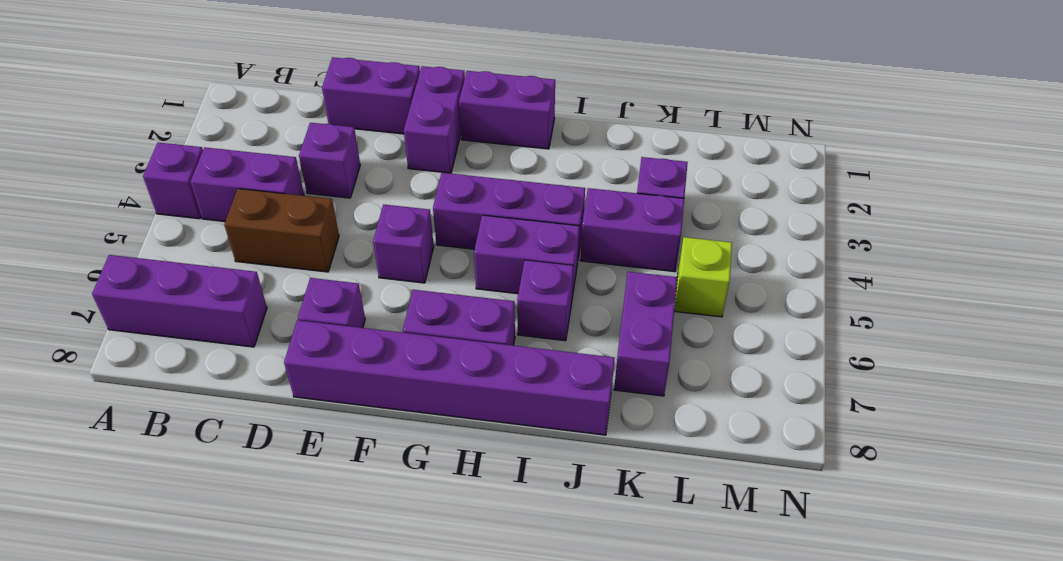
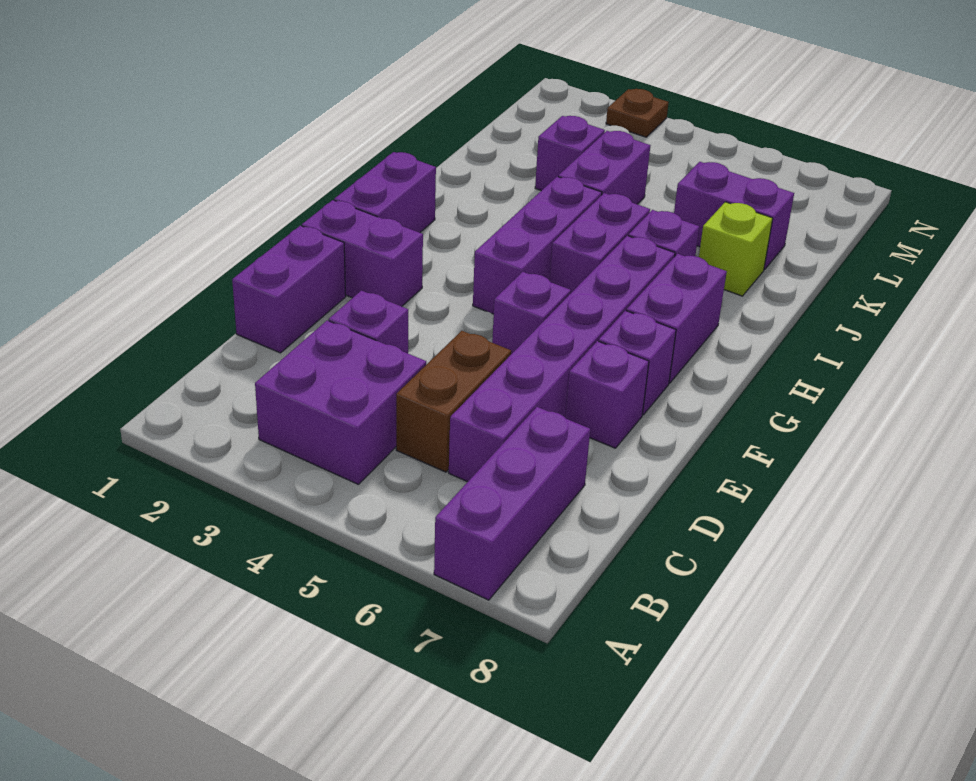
purple 1x1 brick [143,143,203,219] -> purple 1x1 brick moved to [599,311,676,415]
purple 1x2 brick [191,147,304,221] -> purple 2x2 brick [255,320,426,484]
purple 1x6 brick [284,320,614,435] -> purple 1x6 brick moved to [449,236,675,482]
lime 1x1 brick [674,237,732,317] -> lime 1x1 brick moved to [699,202,773,296]
none -> brown 1x1 plate [606,89,669,137]

